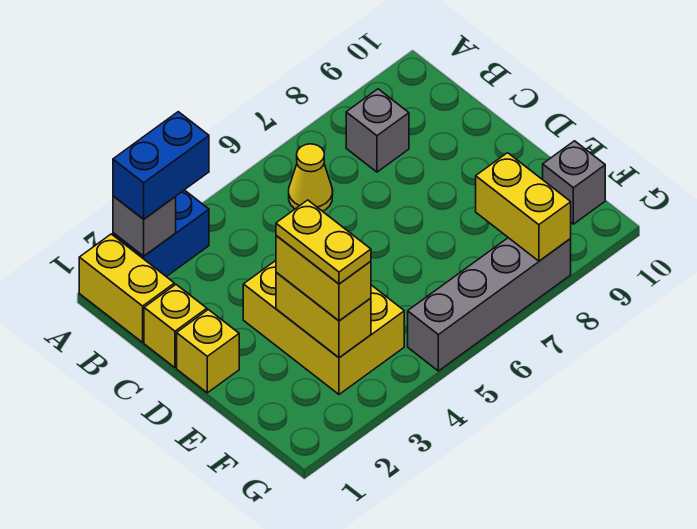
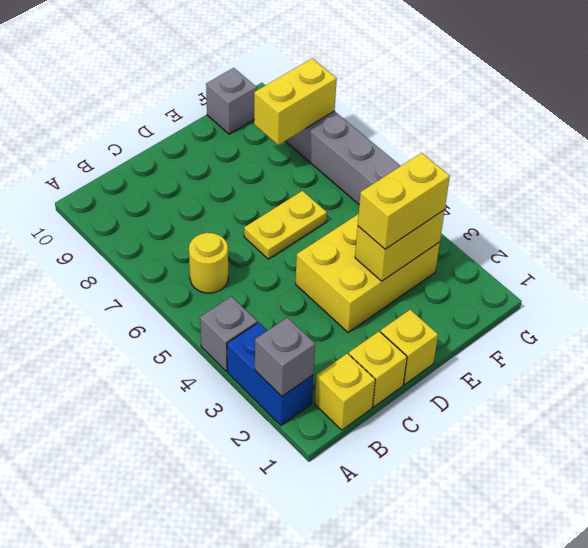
yellow 1x2 brick [79,234,174,342] -> yellow 1x1 brick [315,353,375,430]
blue 1x2 brick [113,112,209,219] -> none
yellow 1x1 cone [289,144,333,211] -> yellow 1x1 round brick [189,233,228,293]
grey 1x1 brick [346,89,409,172] -> grey 1x1 brick moved to [200,297,257,371]
yellow 1x2 plate [276,200,371,284] -> yellow 1x2 plate moved to [244,191,327,259]

